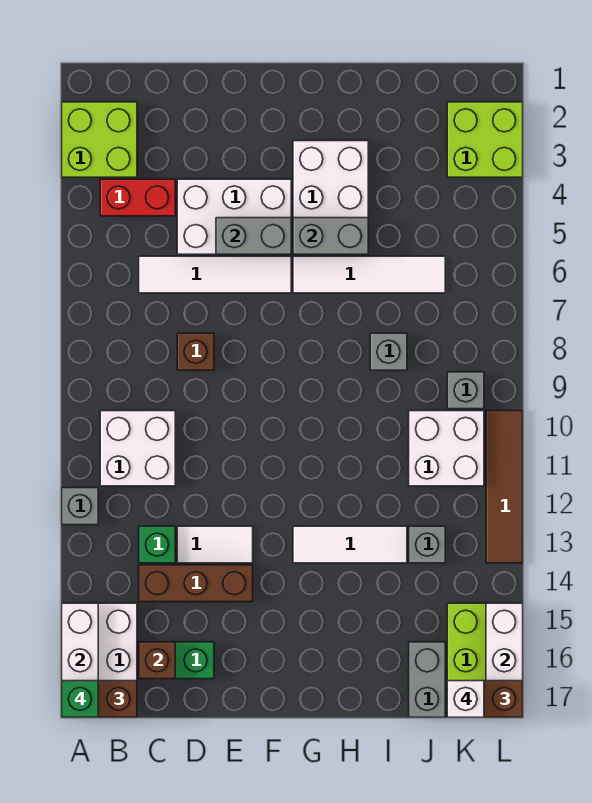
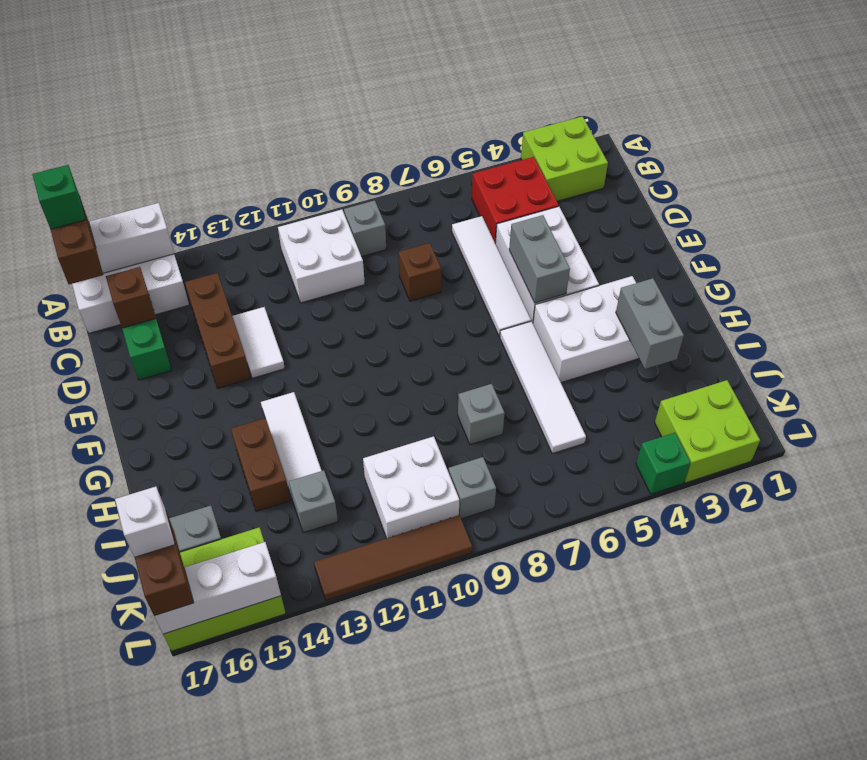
grey 1x1 brick [62,488,98,525] -> grey 1x1 brick moved to [344,200,386,257]
red 1x2 brick [100,179,175,216] -> red 2x2 brick [472,157,559,243]
green 1x1 brick [139,526,175,563] -> green 1x1 brick moved to [636,433,691,494]
grey 1x2 brick [293,218,368,254] -> grey 1x2 brick moved to [616,278,684,369]
none -> brown 1x2 brick [231,418,290,511]

